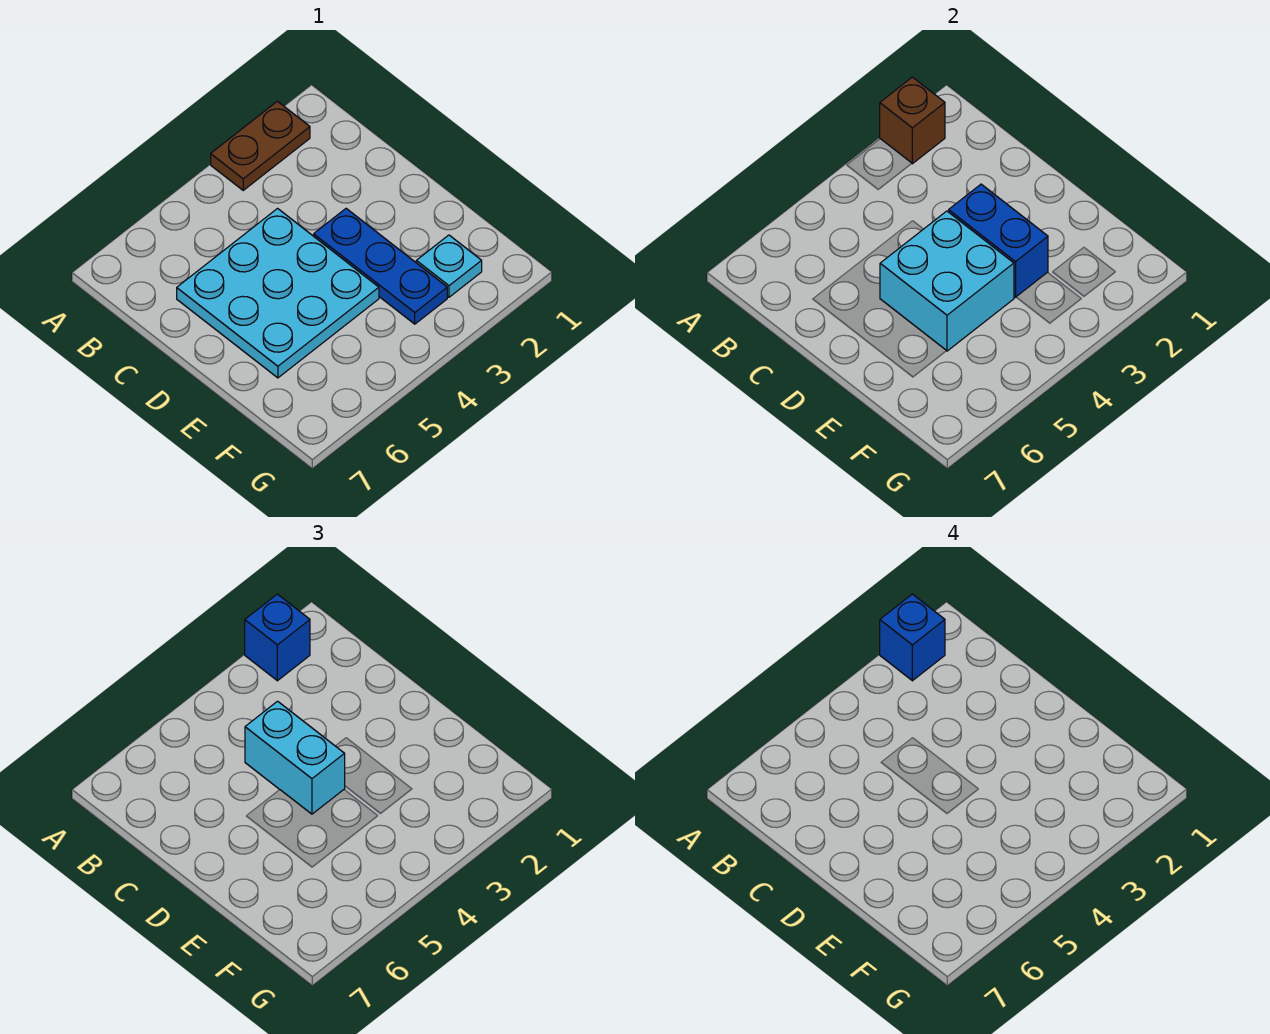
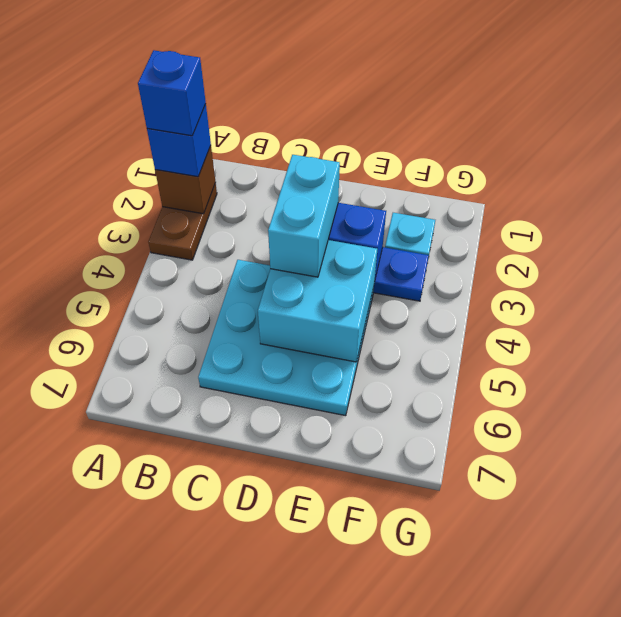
cyan 1x2 brick [245,701,345,814] -> cyan 1x2 brick turned to [268,155,340,277]

